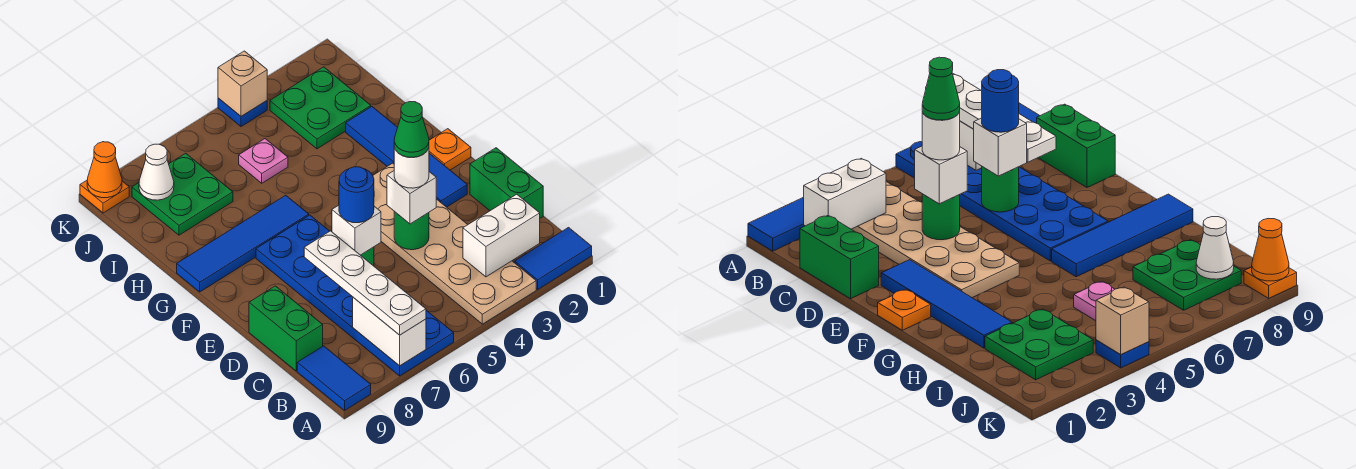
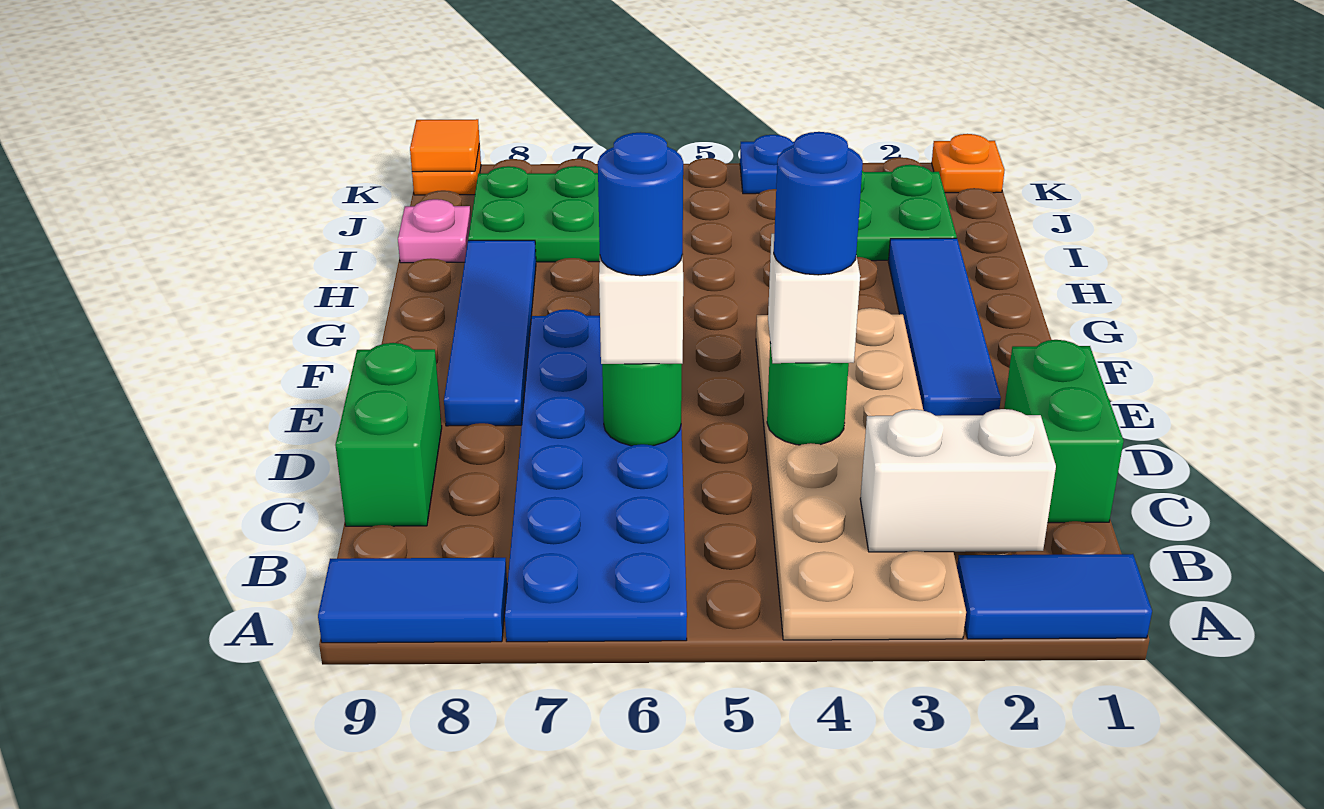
white 1x2 brick [353,297,426,366] -> none
white 1x4 plate [304,231,426,335] -> none
blue 1x2 tile [297,346,371,410] -> blue 1x2 tile turned to [318,558,507,643]
white 1x1 round brick [394,147,429,188] -> blue 1x1 round brick [774,132,863,275]
green 1x1 cone [394,102,429,158] -> none
orange 1x1 plate [429,129,471,170] -> orange 1x1 plate moved to [932,134,1005,193]
blue 1x4 tile [177,195,309,292] -> blue 1x4 tile turned to [444,240,536,426]
pink 1x1 plate [239,139,288,183] -> pink 1x1 plate moved to [398,199,471,263]
white 1x1 cone [139,144,174,200] -> none
tan 1x1 brick [218,51,267,116] -> none
orange 1x1 cone [87,142,122,198] -> orange 1x1 tile [410,119,480,172]

